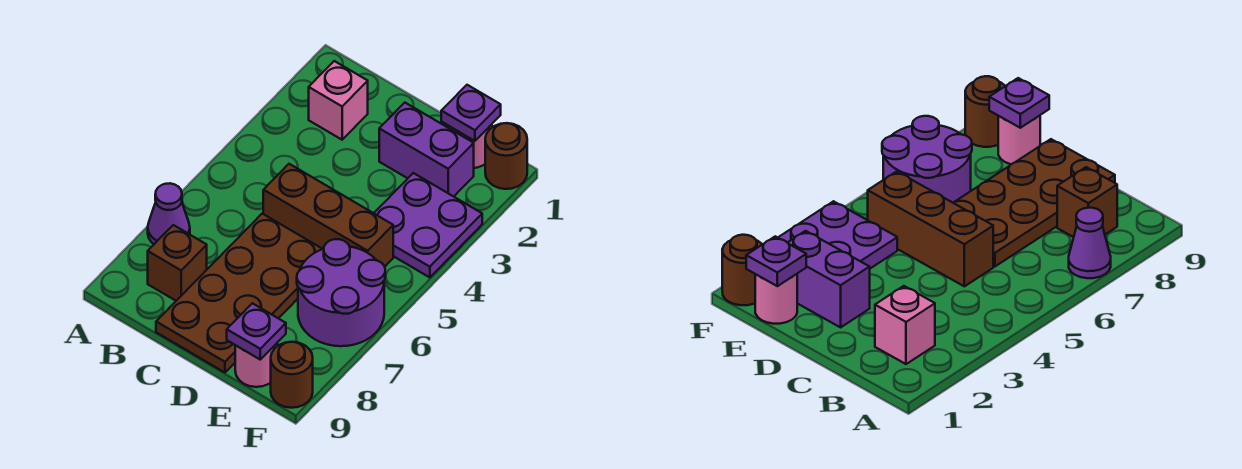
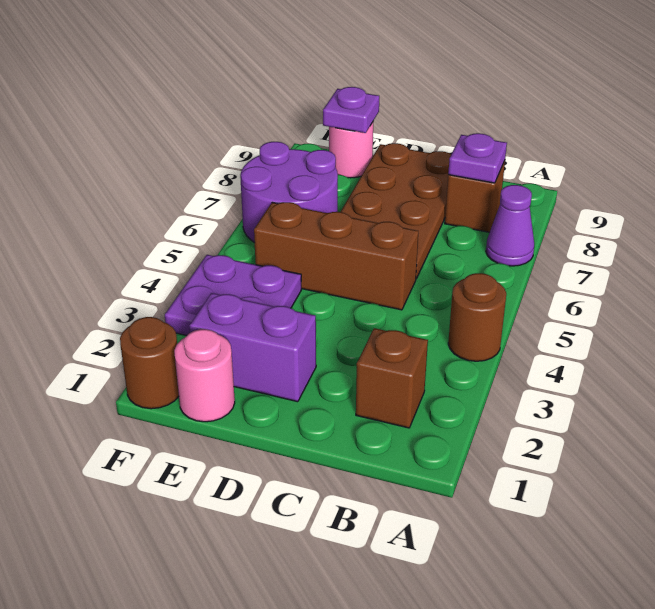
pink 1x1 brick [309,61,368,140] -> brown 1x1 brick [356,328,428,428]
purple 1x1 plate [441,85,501,141] -> purple 1x1 plate moved to [448,133,507,183]
brown 1x1 round brick [271,342,313,408] -> brown 1x1 round brick moved to [448,273,506,361]

